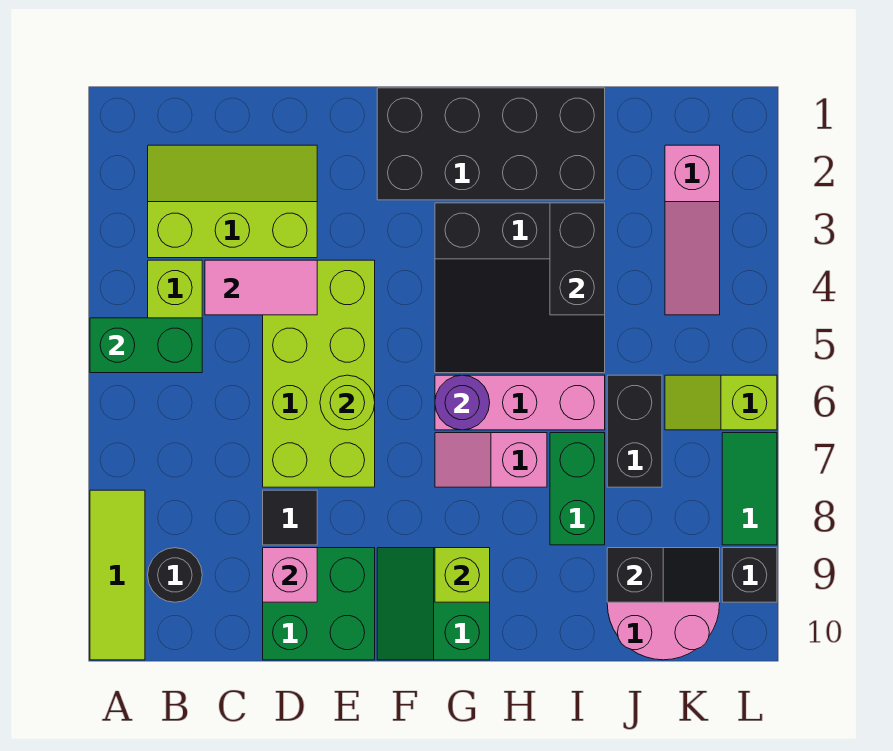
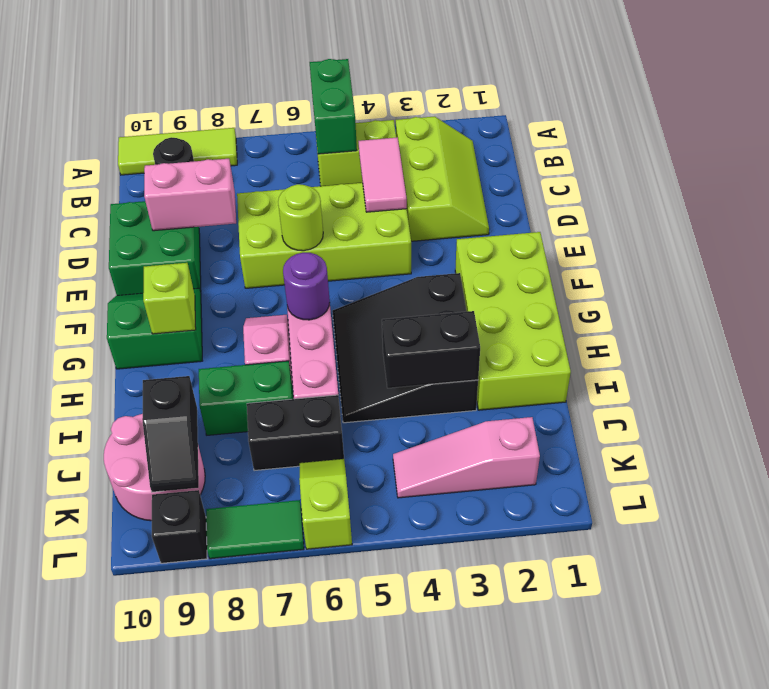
black 1x1 tile [263,490,317,545] -> none
pink 1x1 brick [263,548,317,602] -> pink 1x2 brick [144,159,236,231]
black 2x4 brick [377,88,605,200] -> lime 2x4 brick [455,232,571,410]

